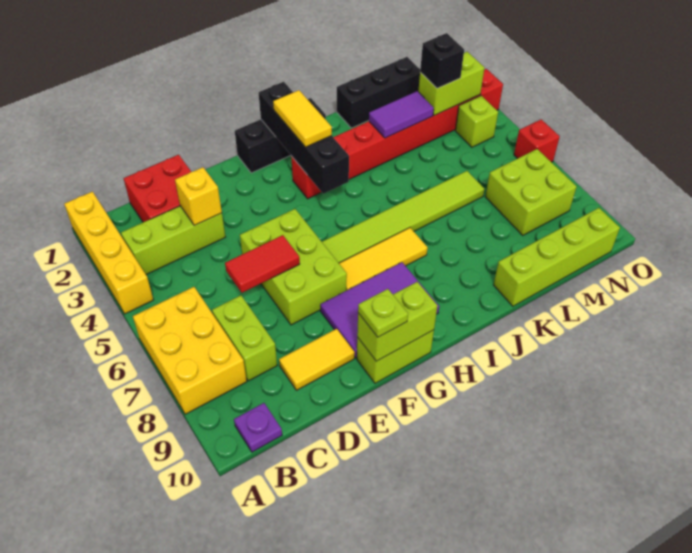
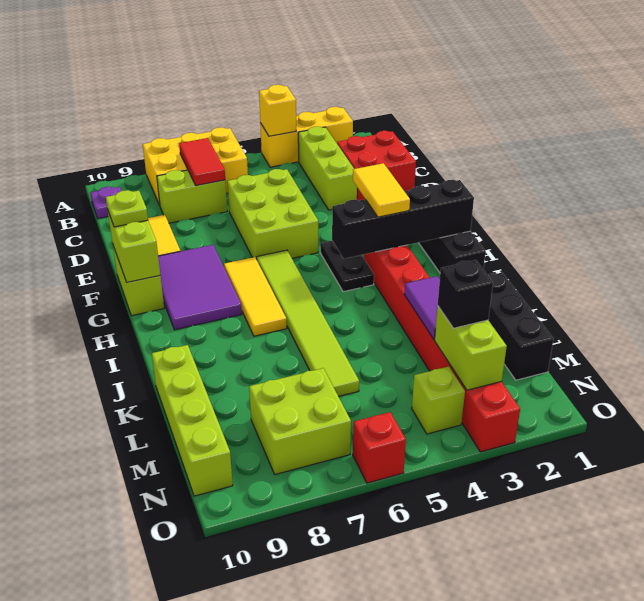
yellow 1x4 brick [64,192,153,314] -> yellow 1x3 brick [260,107,353,167]
yellow 1x1 brick [175,167,222,225] -> yellow 1x1 brick moved to [259,85,296,136]
red 1x2 tile [225,235,300,293] -> red 1x2 tile moved to [179,138,225,186]
lime 2x3 brick [240,209,347,325] -> lime 2x3 brick turned to [227,169,318,259]
none -> black 1x2 plate [320,241,374,292]
yellow 1x2 tile [273,90,332,147] -> yellow 1x2 tile turned to [353,163,410,217]

